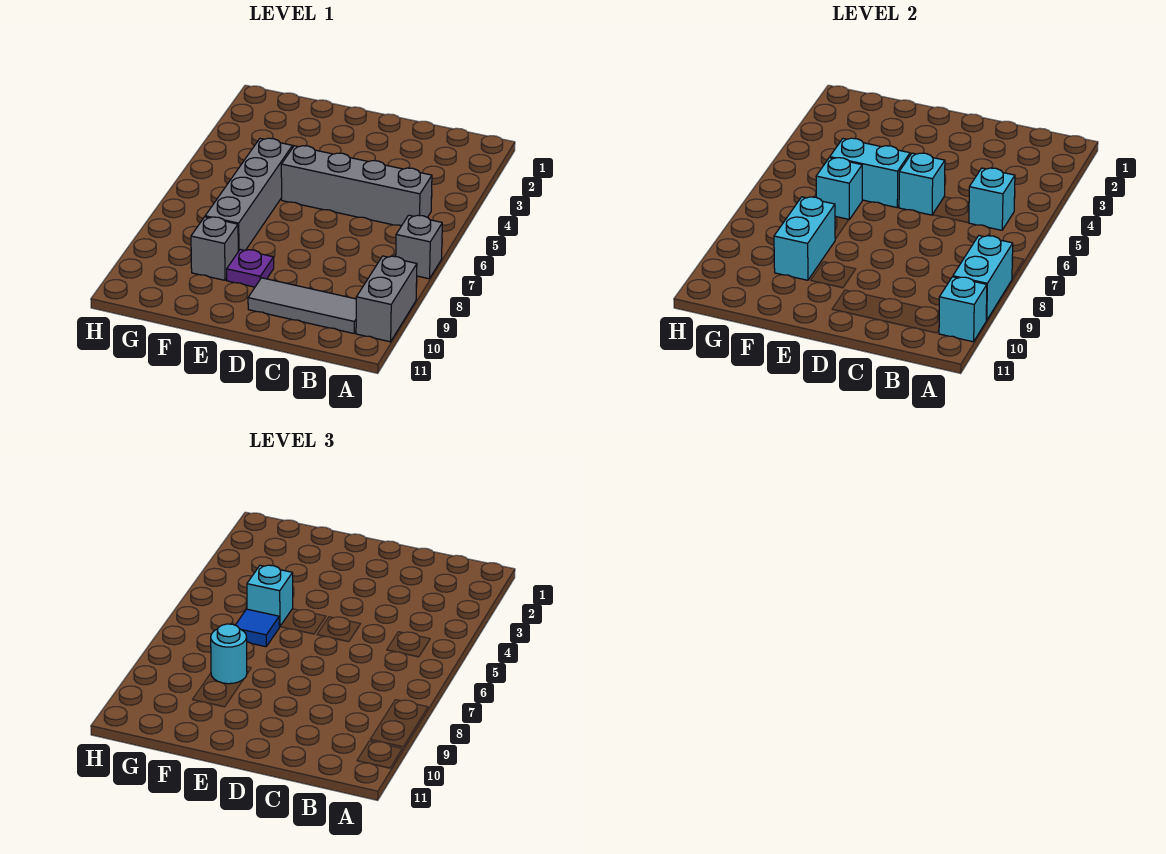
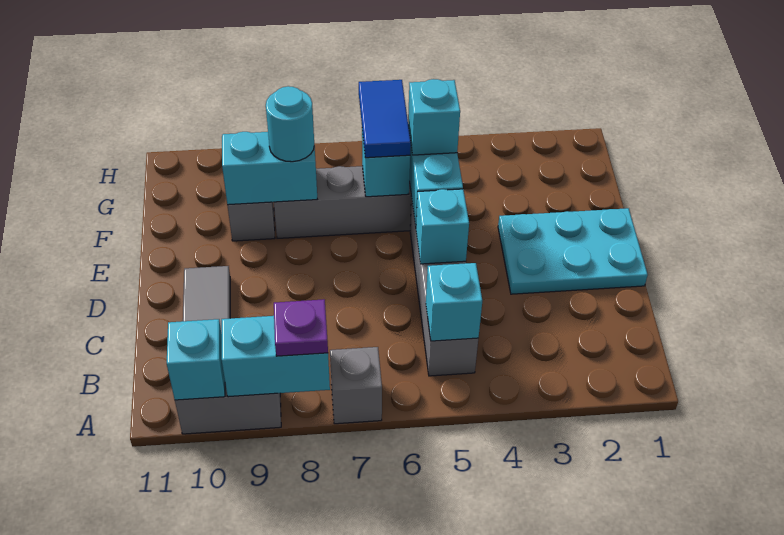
none -> cyan 2x3 plate [498,208,648,294]
purple 1x1 plate [227,249,274,287] -> purple 1x1 plate moved to [274,299,328,356]
blue 1x1 tile [236,609,279,647] -> blue 1x2 tile [359,80,411,158]

